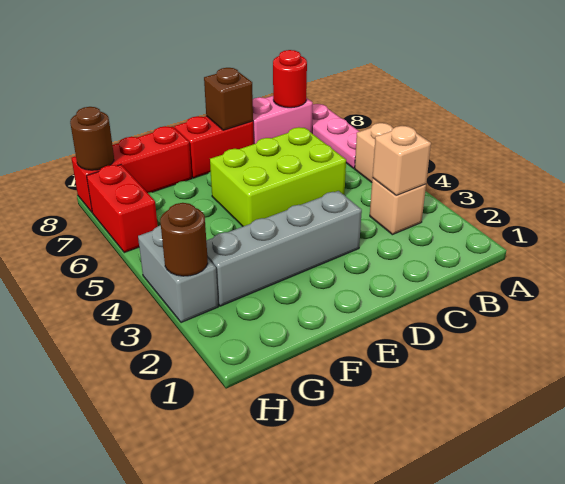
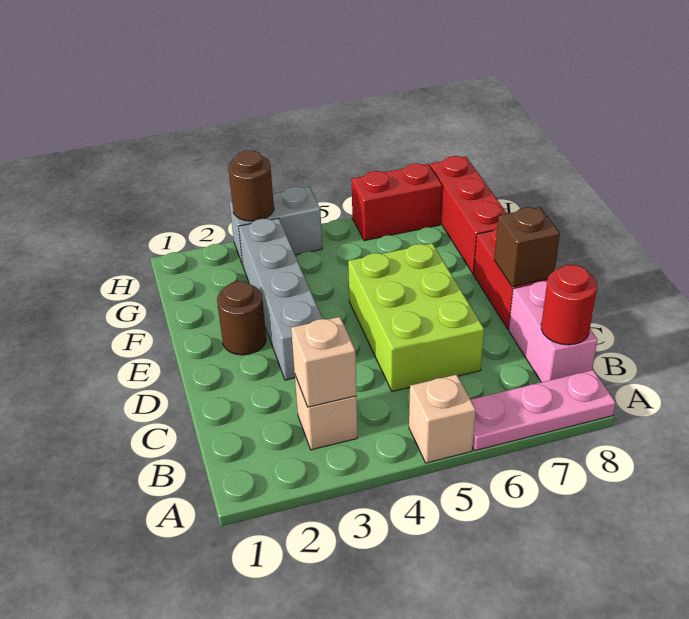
brown 1x1 round brick [70,107,114,170] -> brown 1x1 round brick moved to [217,281,266,355]

